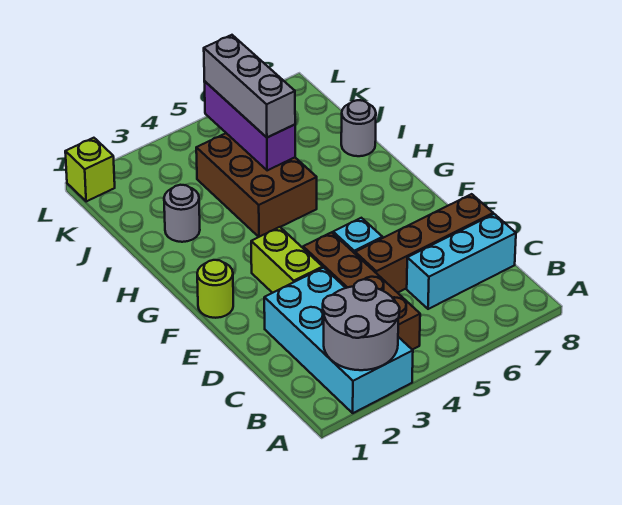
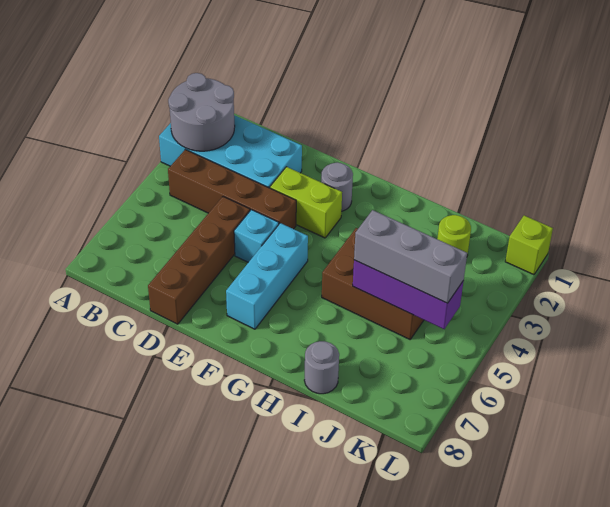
cyan 1x3 brick [407,214,516,309] -> cyan 1x3 brick moved to [226,223,308,329]
lime 1x1 round brick [197,260,233,318] -> lime 1x1 round brick moved to [437,215,471,256]
grey 1x1 round brick [164,185,200,242] -> grey 1x1 round brick moved to [321,162,353,211]

